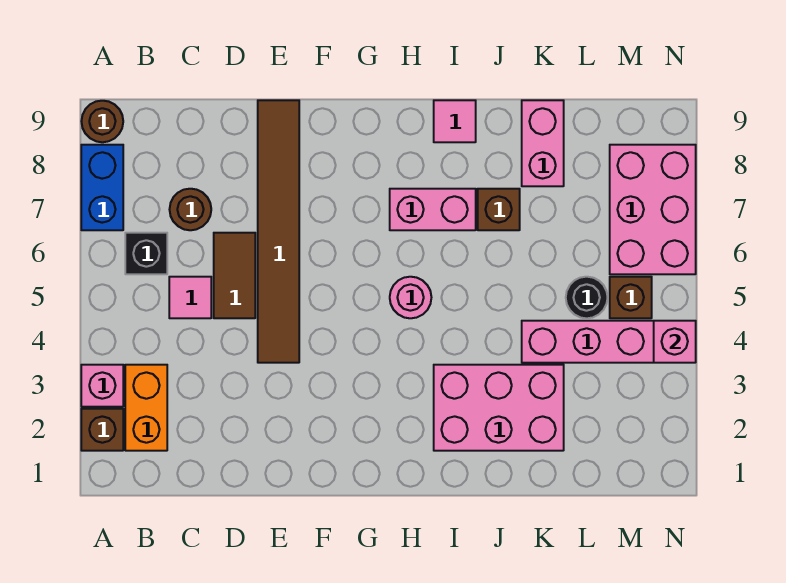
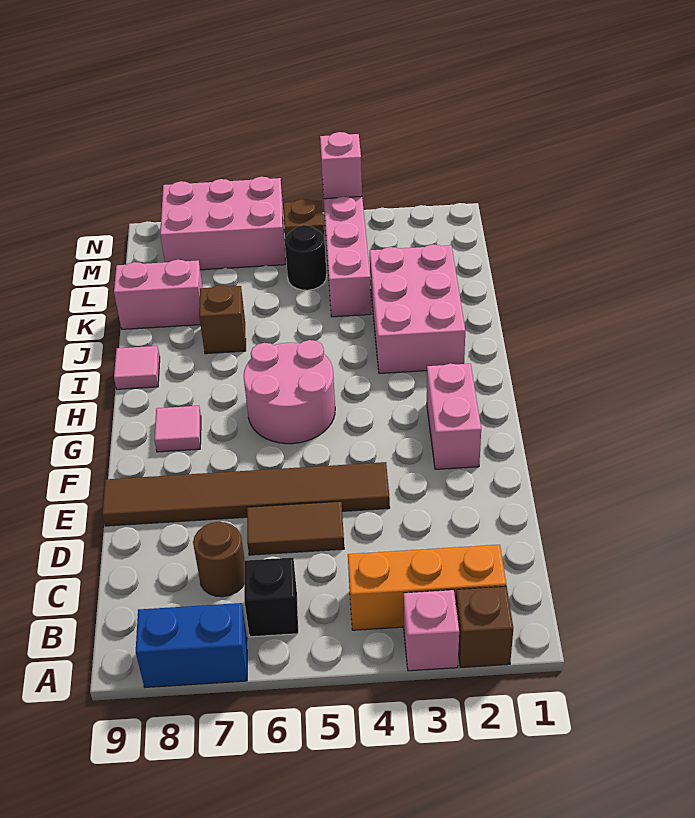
brown 1x1 round brick [81,101,123,142] -> none
orange 1x2 brick [125,365,167,451] -> orange 1x3 brick [348,545,506,630]
pink 1x1 tile [169,277,211,318] -> pink 1x1 tile moved to [155,406,201,452]
pink 1x1 round brick [390,277,431,318] -> pink 2x2 round brick [244,340,335,444]
pink 1x2 brick [390,189,476,230] -> pink 1x2 brick moved to [427,364,481,469]

